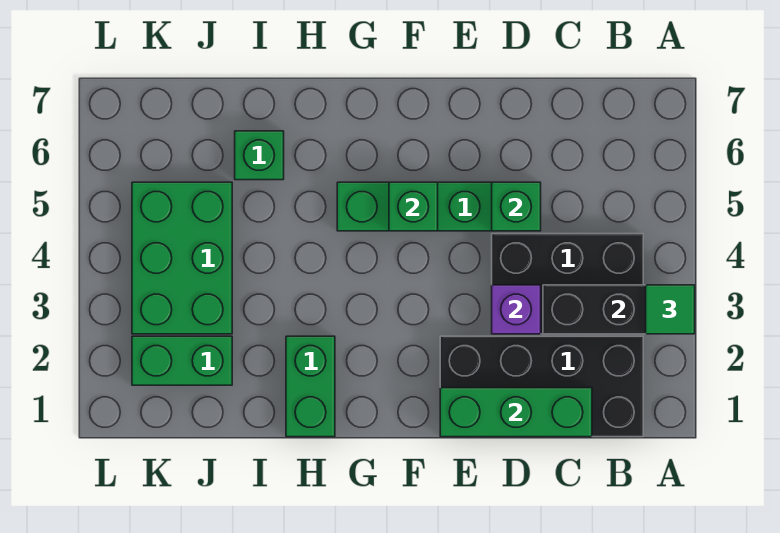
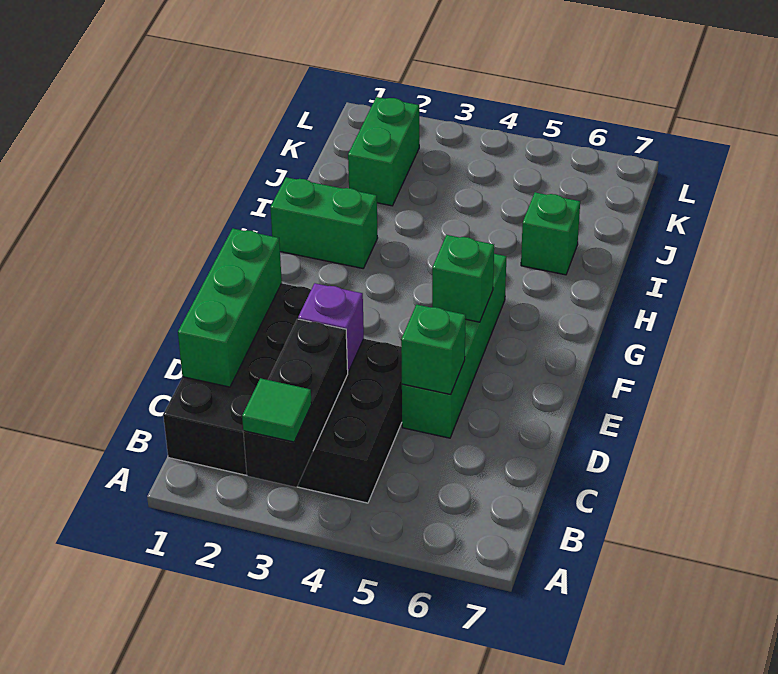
green 2x3 brick [132,182,232,334] -> none

